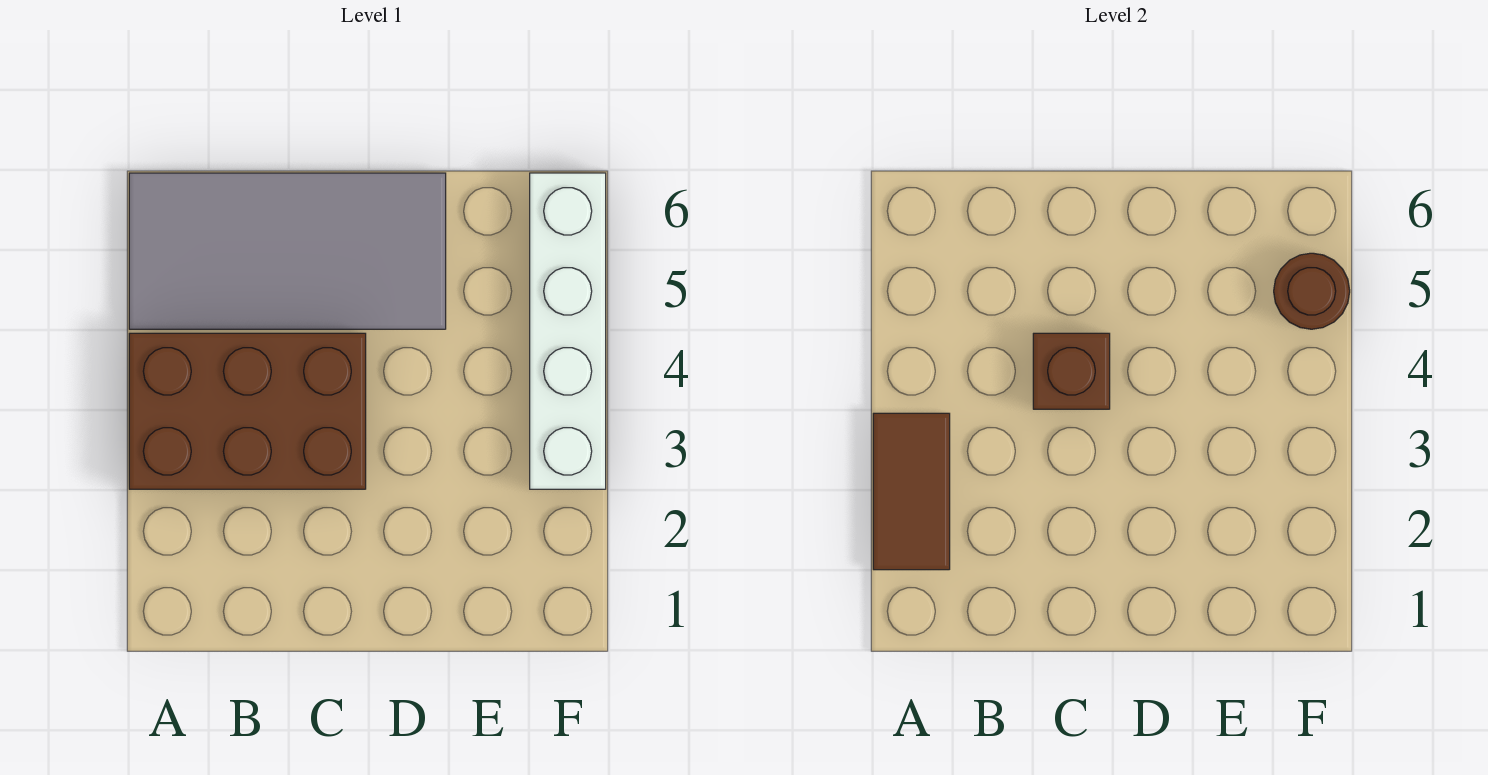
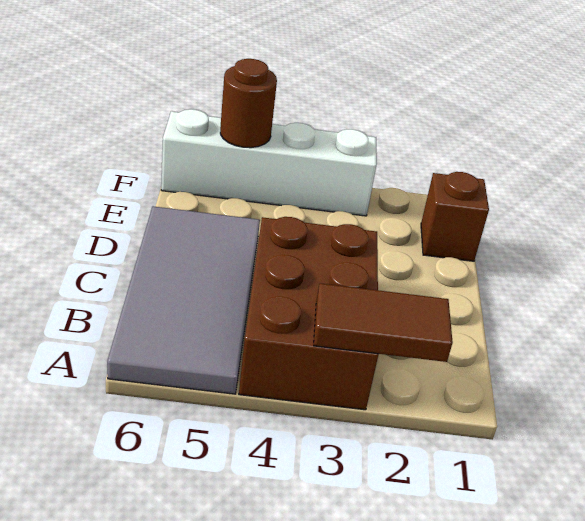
brown 1x1 brick [1033,333,1110,409] -> brown 1x1 brick moved to [421,172,489,261]

